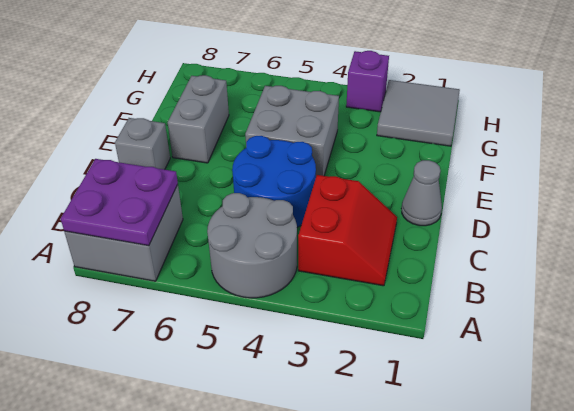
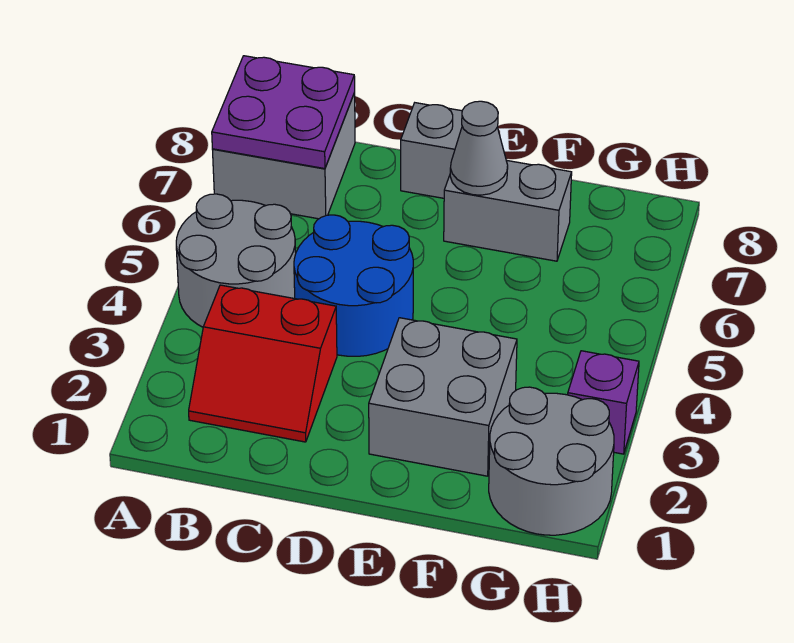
grey 1x1 cone [402,160,442,226] -> grey 1x1 cone moved to [450,101,508,195]
grey 2x2 brick [245,86,339,176] -> grey 2x2 brick moved to [369,318,517,476]
grey 2x2 tile [377,80,460,146] -> grey 2x2 round brick [489,387,614,535]

